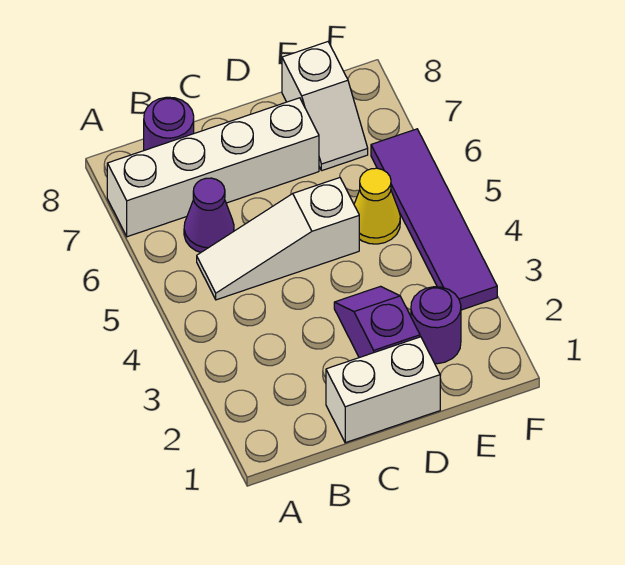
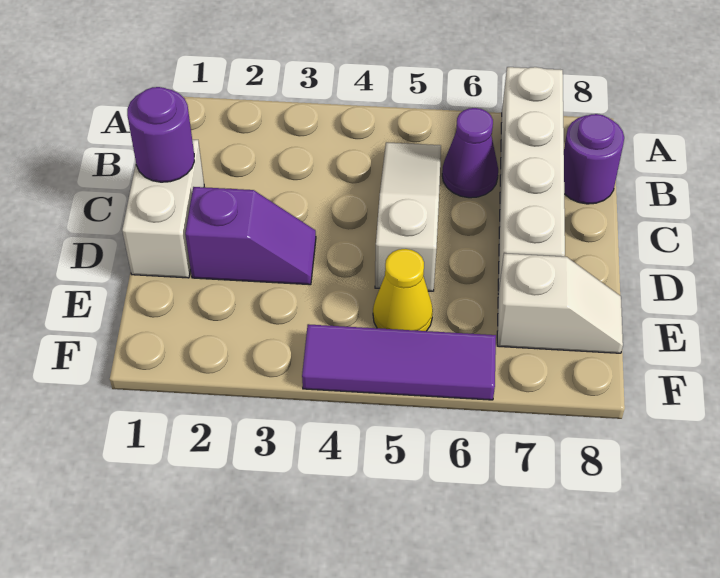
purple 1x1 round brick [411,287,461,364] -> purple 1x1 round brick moved to [127,87,194,182]
white 1x2 slope [282,42,368,171] -> white 1x2 slope turned to [497,253,623,353]
purple 1x4 tile [371,129,497,310] -> purple 1x3 tile [302,324,496,400]

